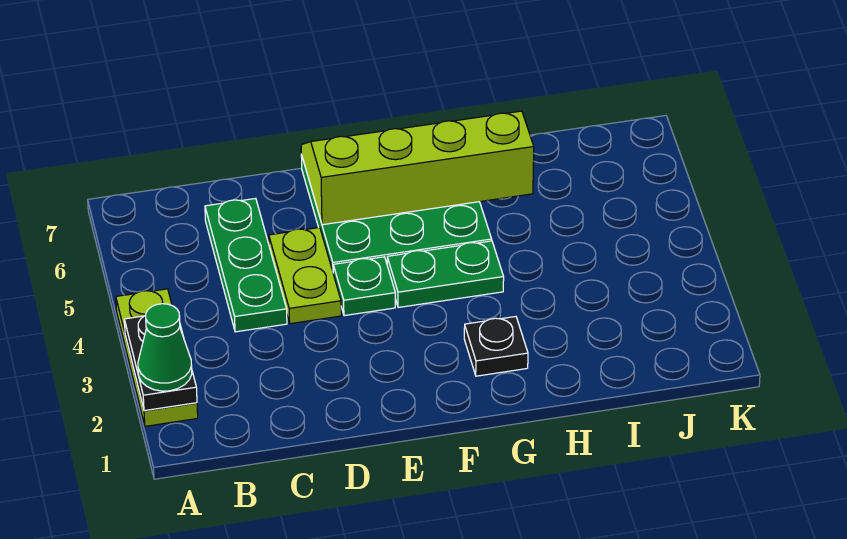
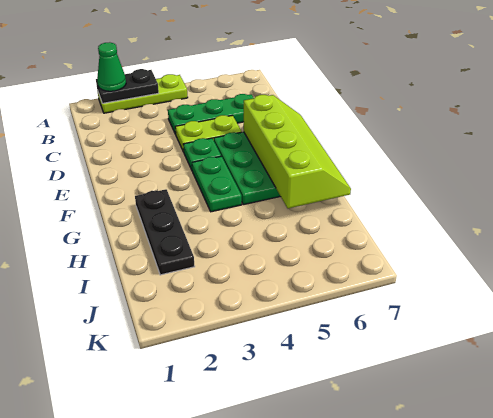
black 1x1 plate [464,317,528,376] -> black 1x3 plate [135,189,195,275]

